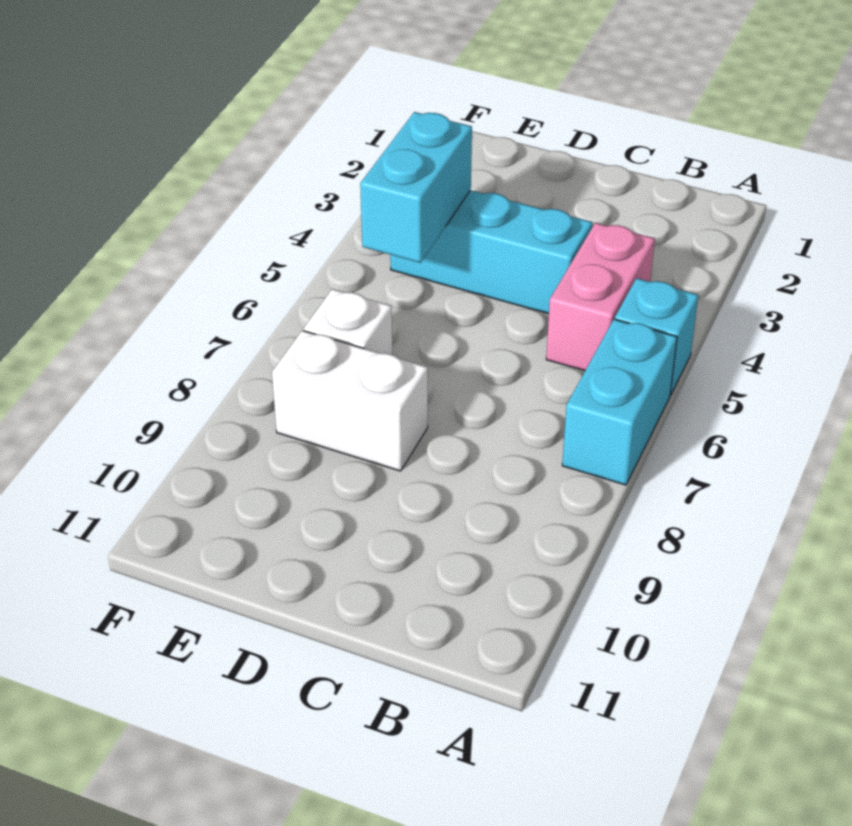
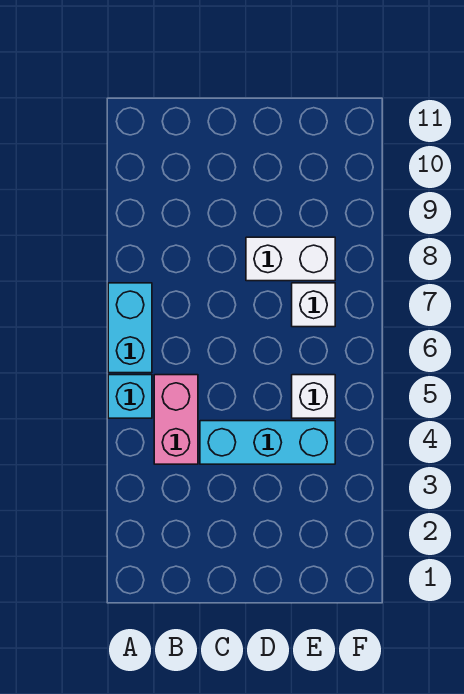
cyan 1x2 brick [360,112,472,263] -> none
none -> white 1x1 brick [292,375,335,418]

